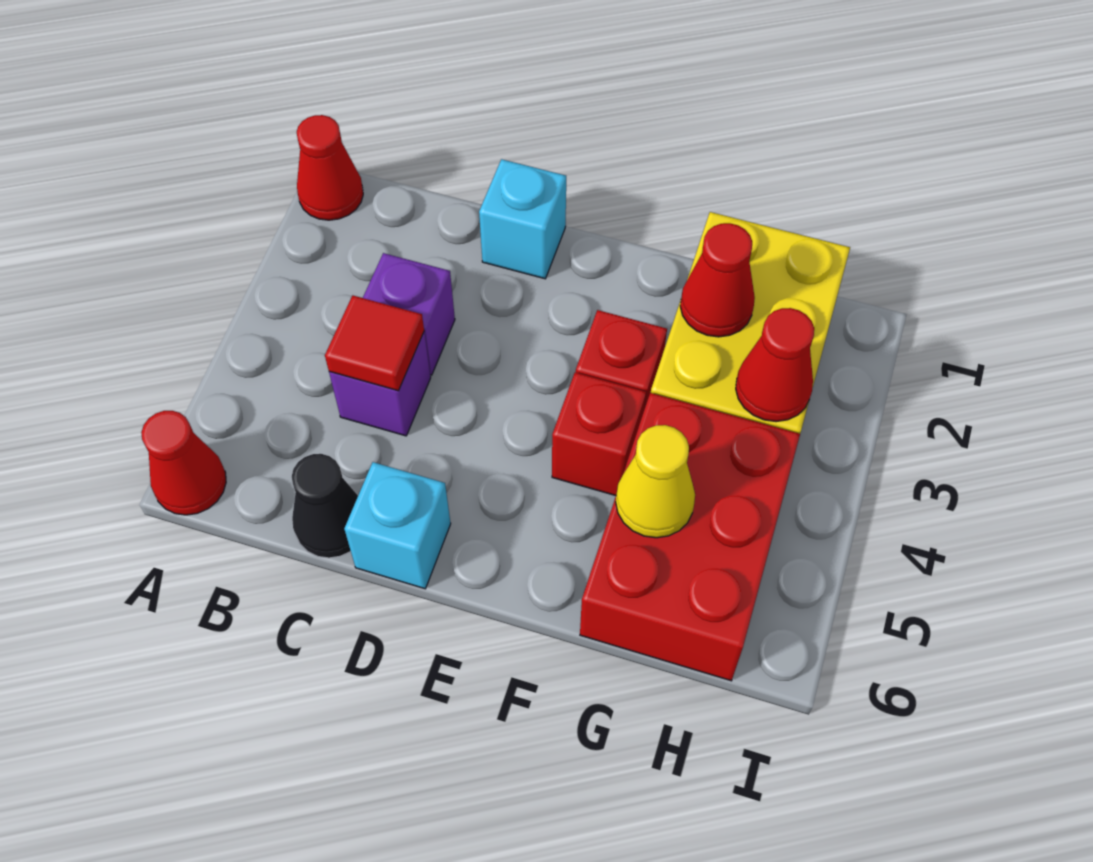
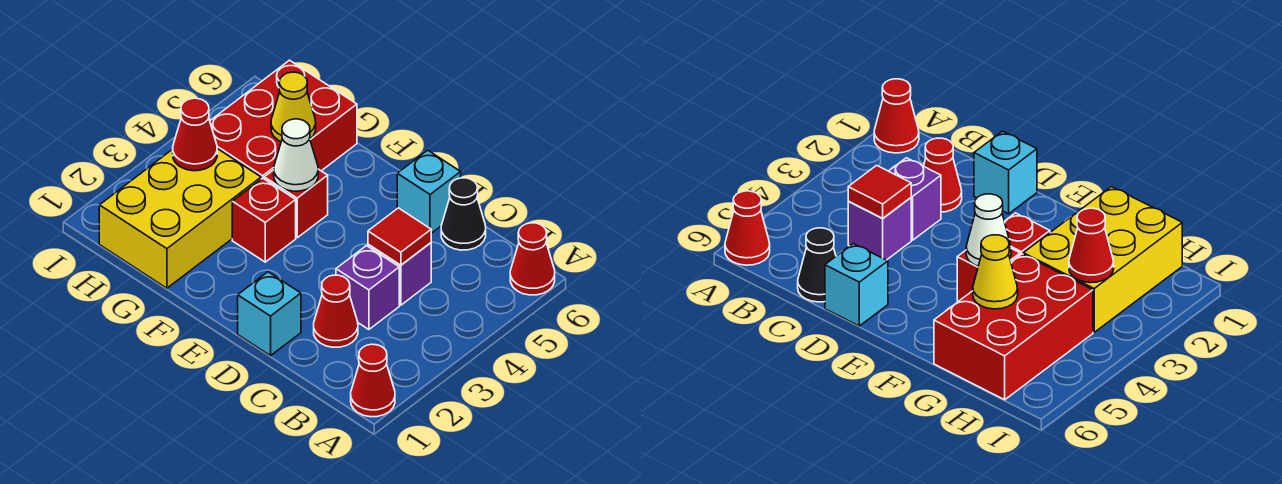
none -> white 1x1 cone [274,119,318,191]
red 1x1 cone [680,223,755,337] -> red 1x1 cone moved to [314,275,358,347]

